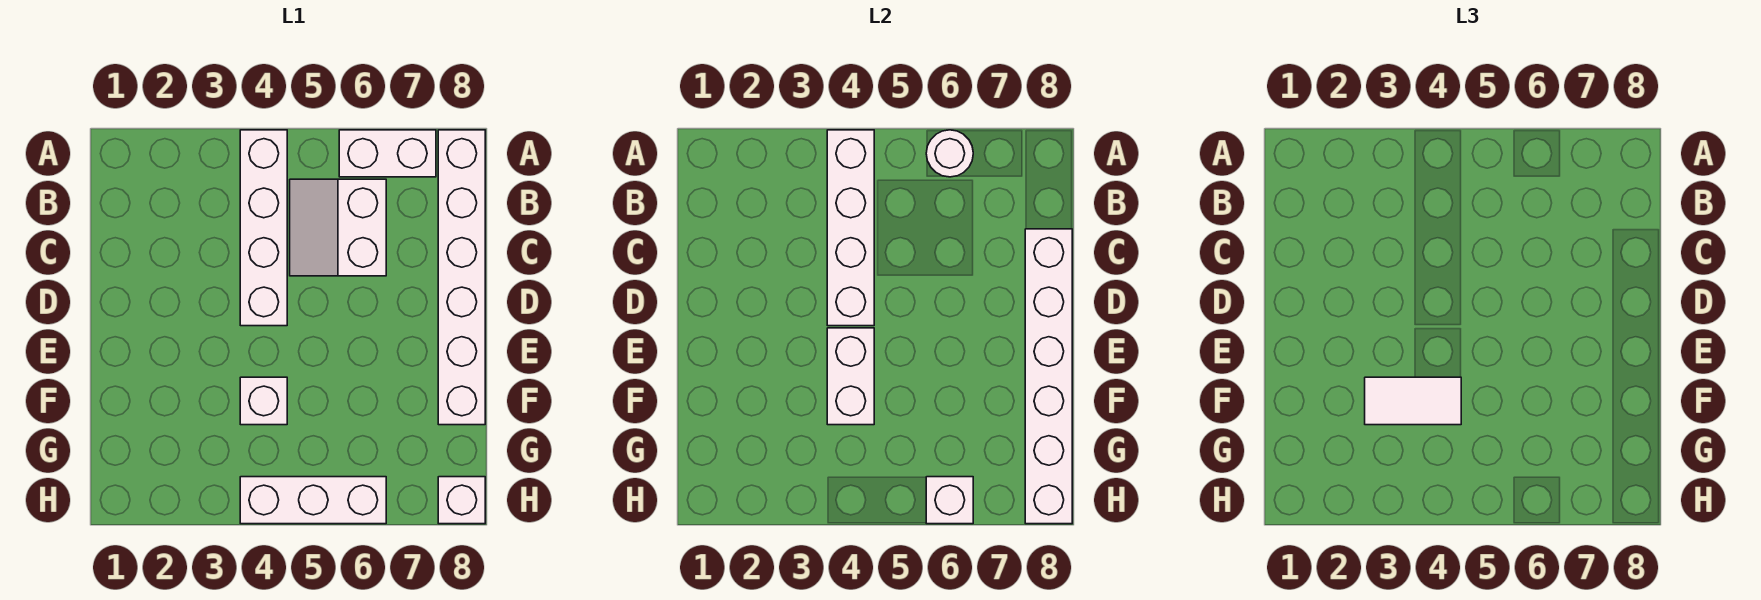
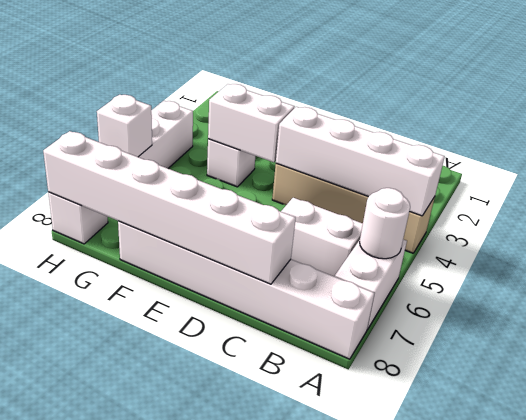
white 1x4 brick [240,130,287,326] -> tan 1x4 brick [272,164,435,253]
white 1x2 tile [1365,377,1461,425] -> none

